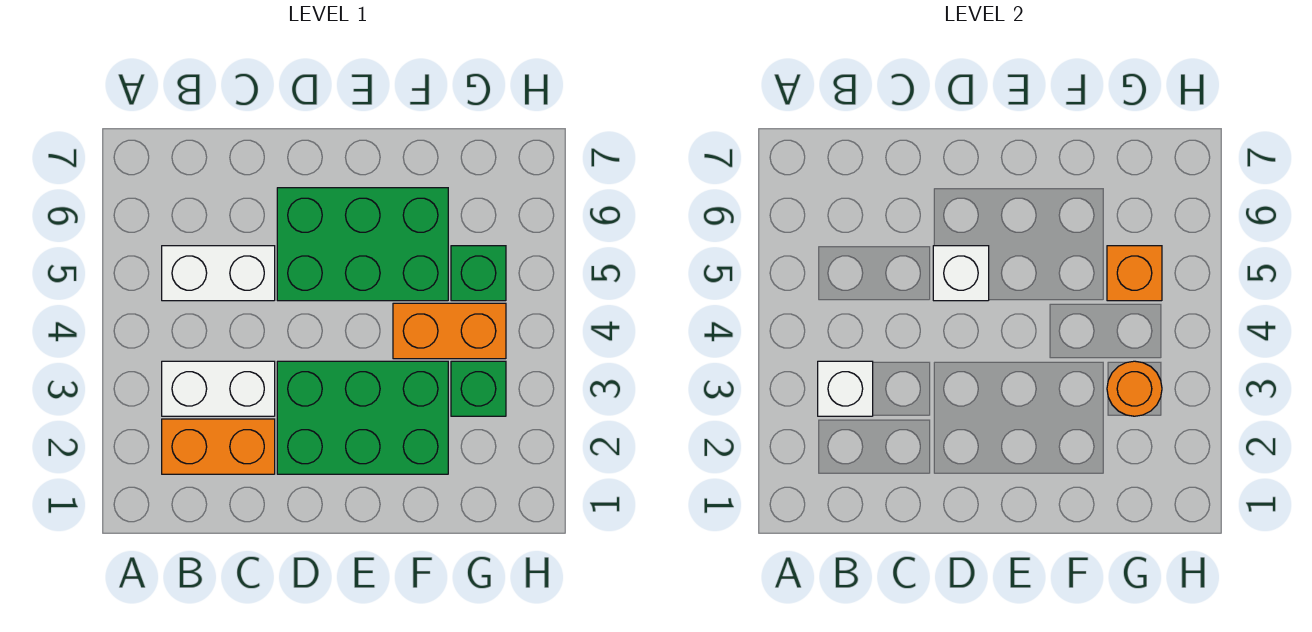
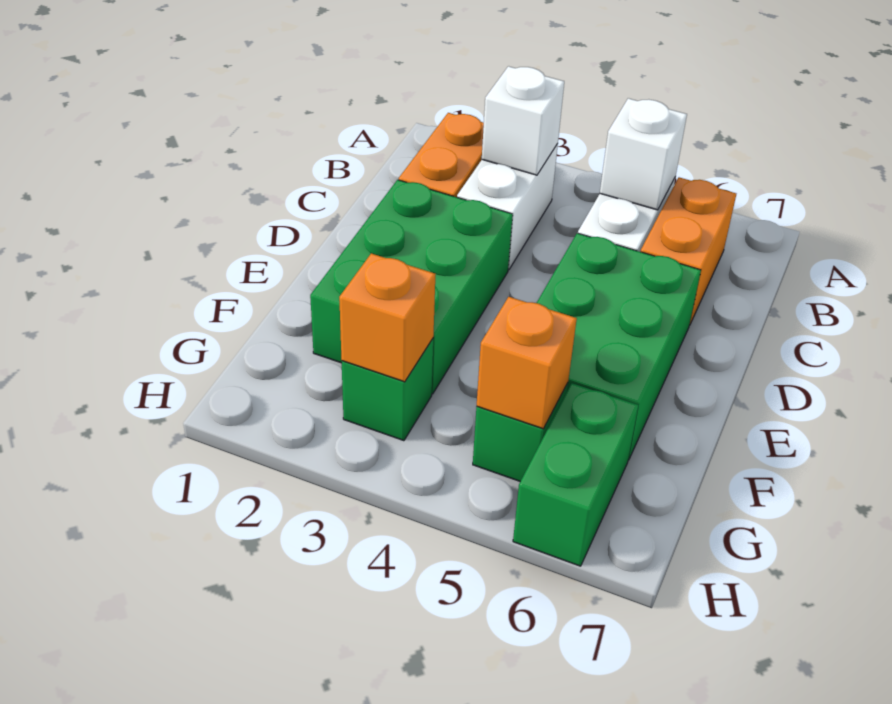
white 1x1 brick [933,246,989,301] -> white 1x1 brick moved to [600,98,687,210]
orange 1x2 brick [393,303,506,359] -> orange 1x2 brick moved to [640,177,736,324]
orange 1x1 round brick [1107,361,1162,416] -> orange 1x1 brick [339,253,435,382]
none -> green 1x2 brick [513,383,638,566]

